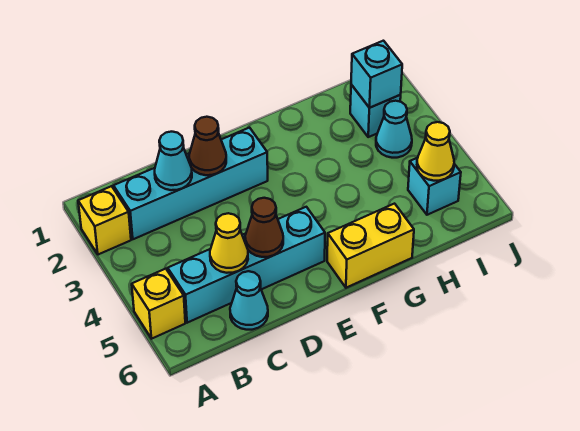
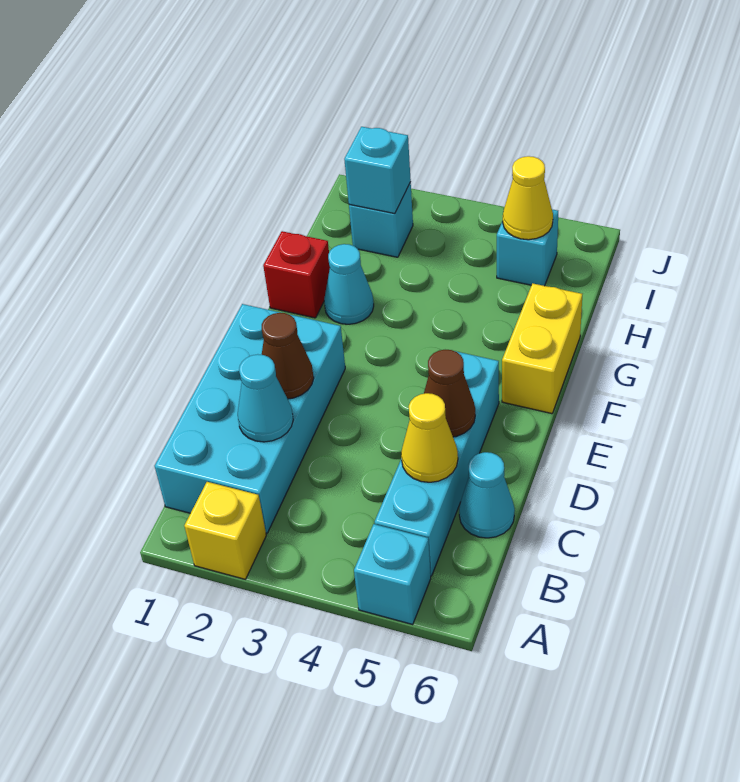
yellow 1x1 brick [132,269,185,339] -> cyan 1x1 brick [354,524,431,624]
cyan 1x4 brick [114,128,268,239] -> cyan 2x4 brick [155,304,345,533]
none -> red 1x1 brick [263,231,330,318]
cyan 1x1 cone [376,101,412,158] -> cyan 1x1 cone moved to [324,244,374,324]

